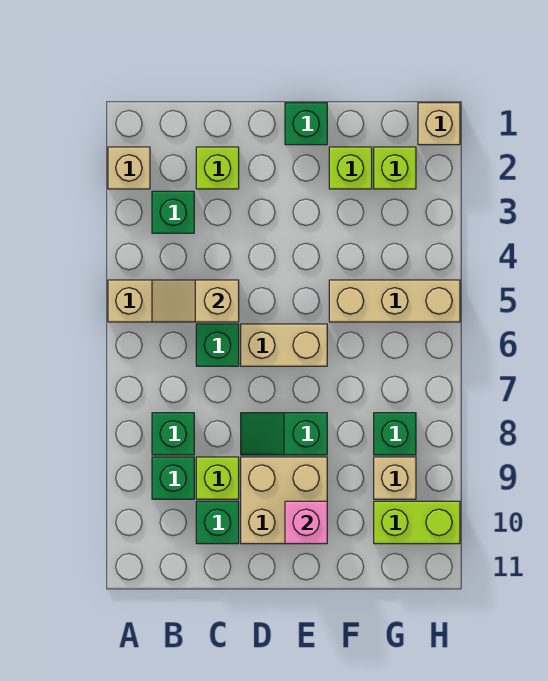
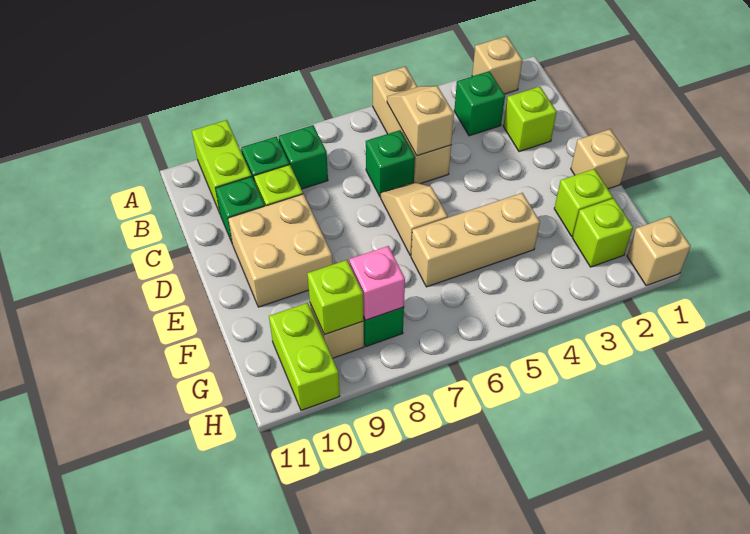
none -> lime 1x2 brick [192,120,252,213]
tan 1x2 brick [241,324,327,366] -> tan 1x2 slope [381,182,448,256]
green 1x2 slope [241,413,327,455] -> none
green 1x1 brick [285,103,327,145] -> tan 1x1 brick [571,129,629,189]
pink 1x1 brick [285,501,327,544] -> pink 1x1 brick moved to [349,246,405,320]
tan 1x3 brick [329,280,460,322] -> tan 1x3 brick turned to [411,193,540,287]
none -> lime 1x1 brick [307,260,364,335]

